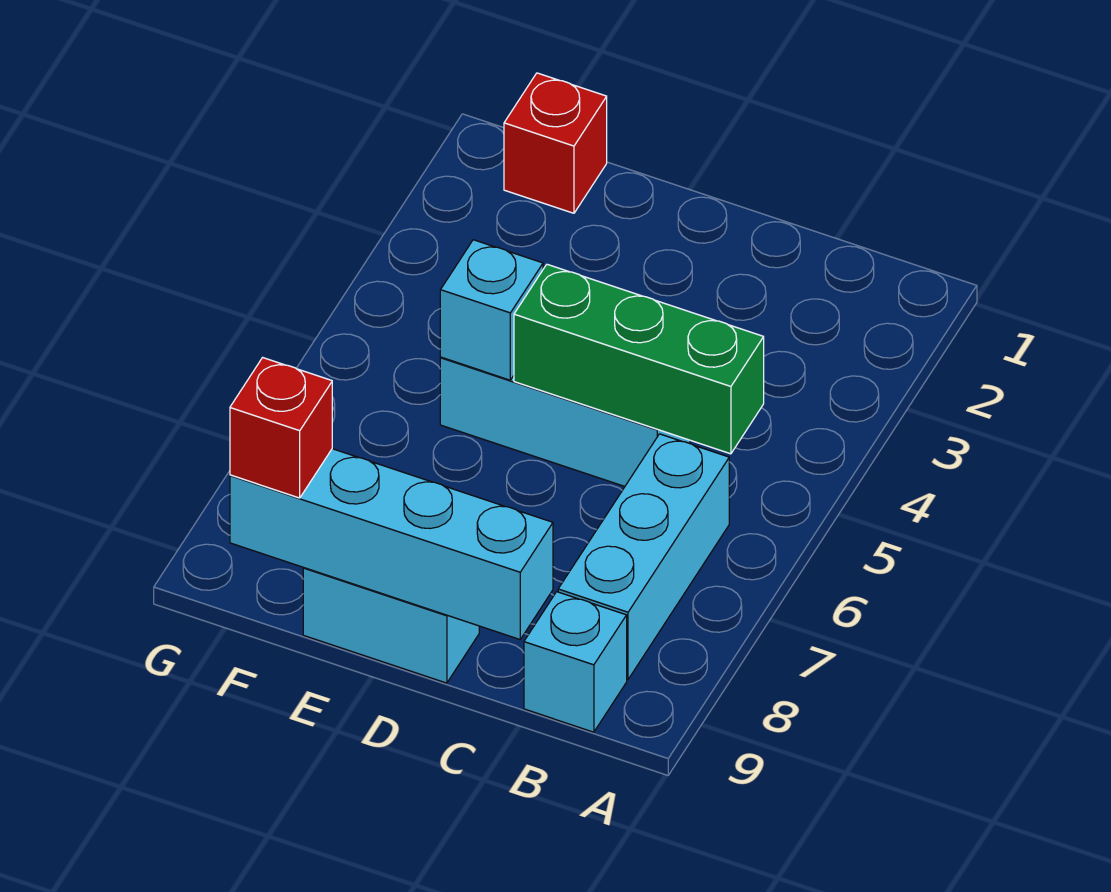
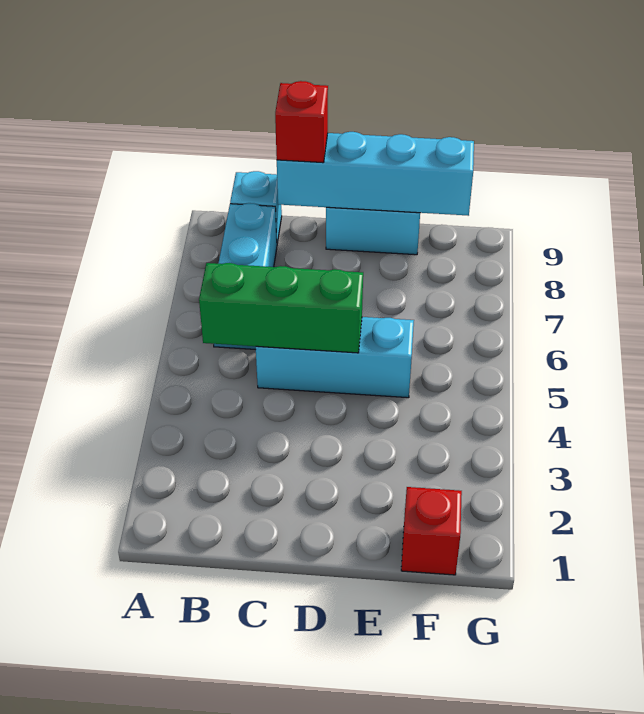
cyan 1x1 brick [440,240,543,380] -> none
red 1x1 brick [230,358,332,498] -> red 1x1 brick moved to [275,81,328,163]

